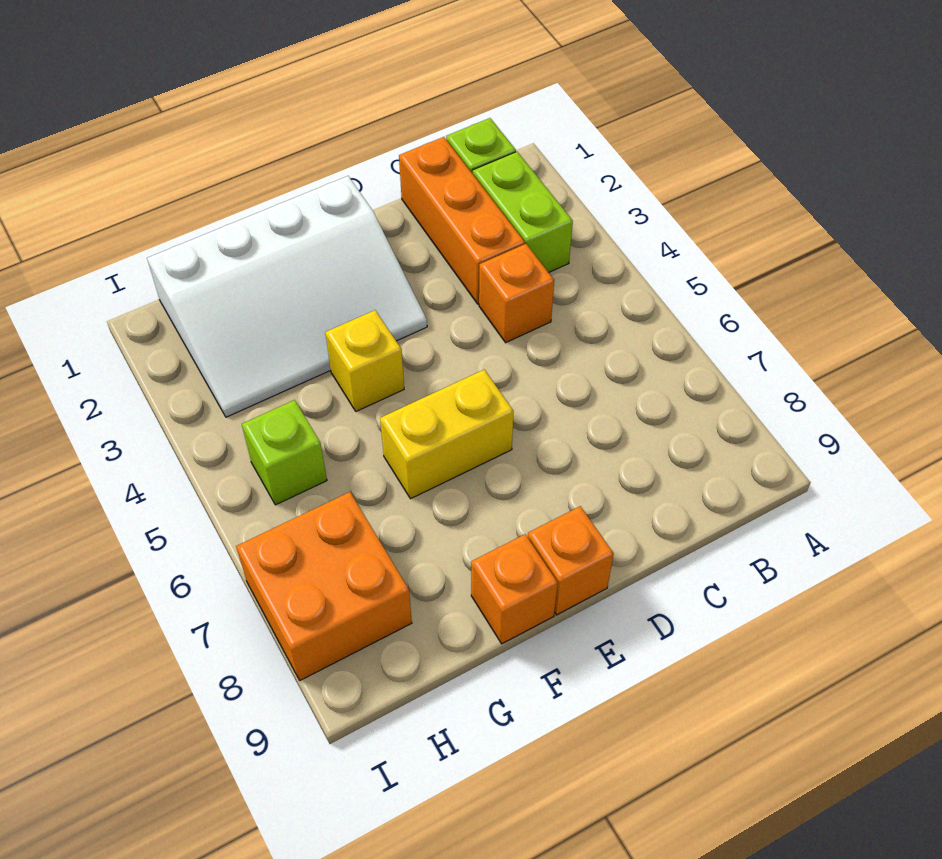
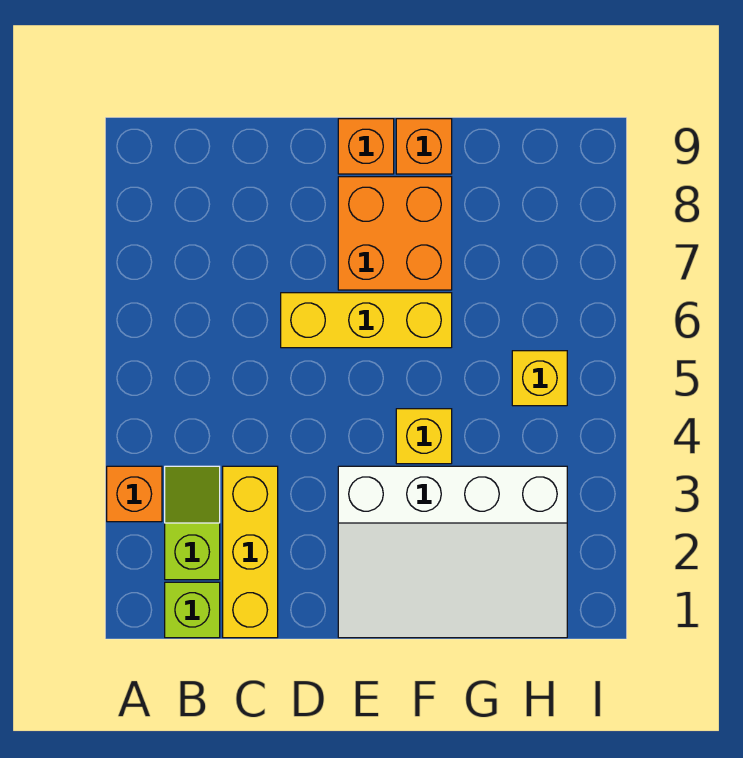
lime 1x2 brick [473,152,573,273] -> lime 1x2 slope [165,466,220,580]
orange 1x3 brick [399,137,525,304] -> yellow 1x3 brick [223,466,278,638]
orange 1x1 brick [479,244,554,343] -> orange 1x1 brick moved to [107,466,162,522]
white 3x4 slope [147,176,427,417] -> white 3x4 slope turned to [338,466,567,638]
yellow 1x2 brick [380,370,514,499] -> yellow 1x3 brick [281,293,452,348]
lime 1x1 brick [242,400,327,505] -> yellow 1x1 brick [512,351,567,406]
orange 2x2 brick [236,492,412,680] -> orange 2x2 brick moved to [338,177,452,290]

